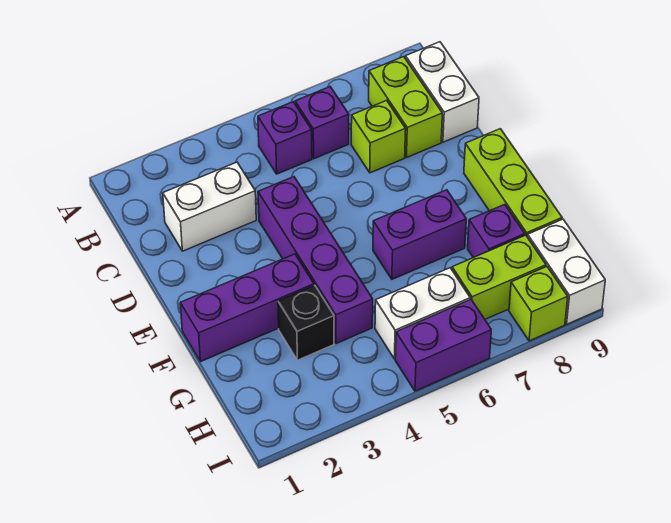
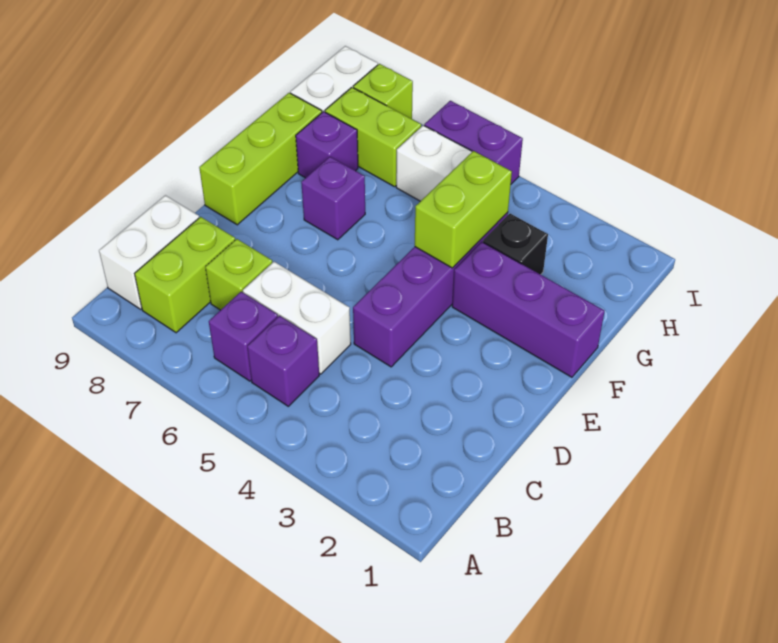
white 1x2 brick [163,162,256,251] -> white 1x2 brick moved to [243,262,351,374]
none -> lime 1x2 brick [415,151,512,268]
purple 1x2 brick [373,190,466,279] -> purple 1x1 brick [301,157,365,240]

